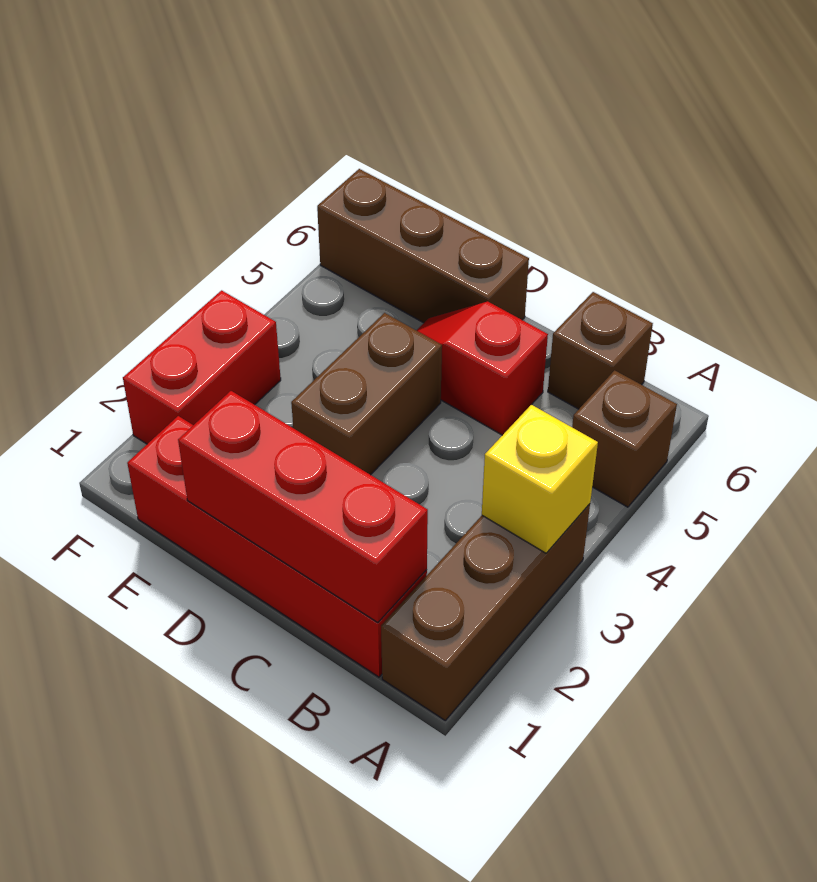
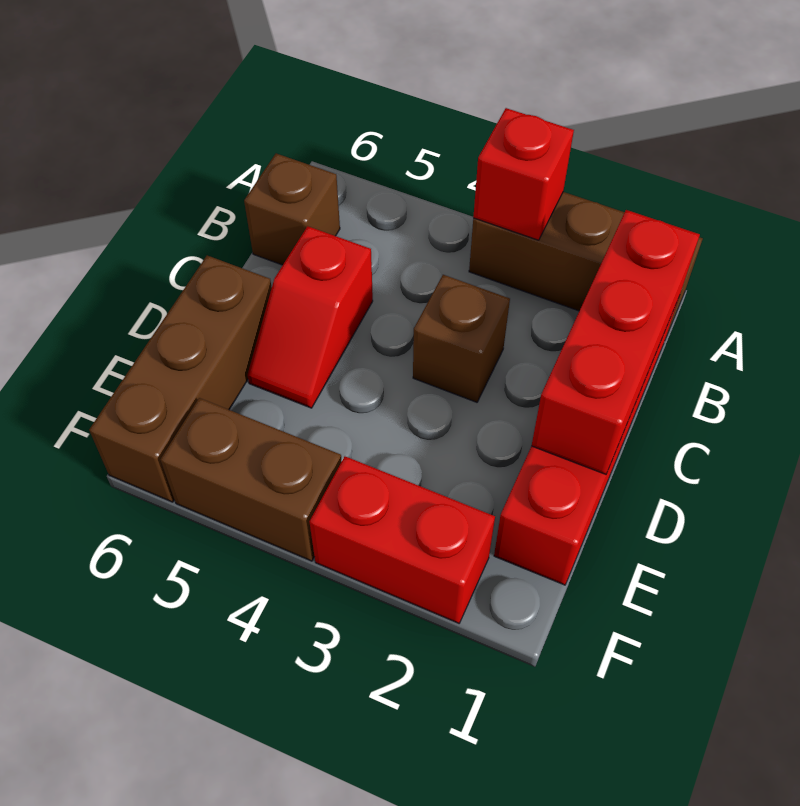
yellow 1x1 brick [482,405,598,553] -> red 1x1 brick [473,108,574,240]
brown 1x1 brick [572,370,677,507] -> brown 1x1 brick moved to [413,275,510,402]
brown 1x2 brick [291,313,442,475] -> brown 1x2 brick moved to [160,398,342,561]

